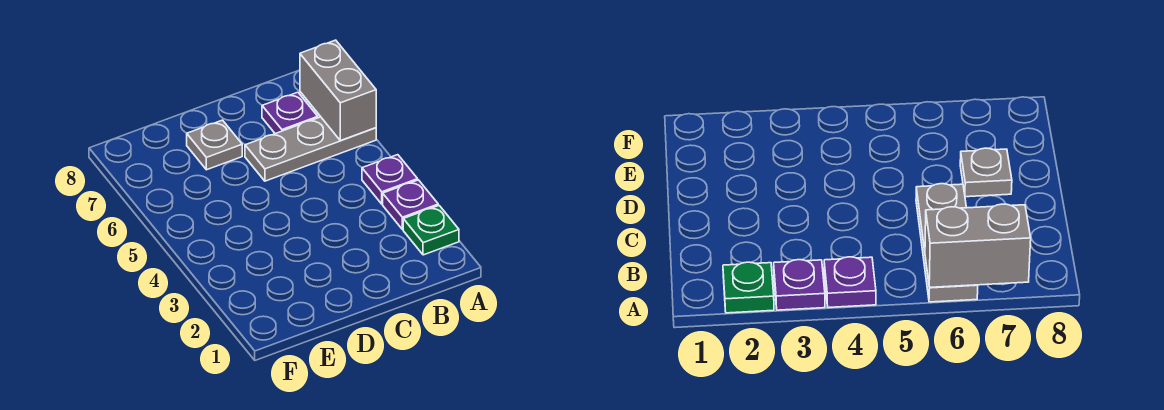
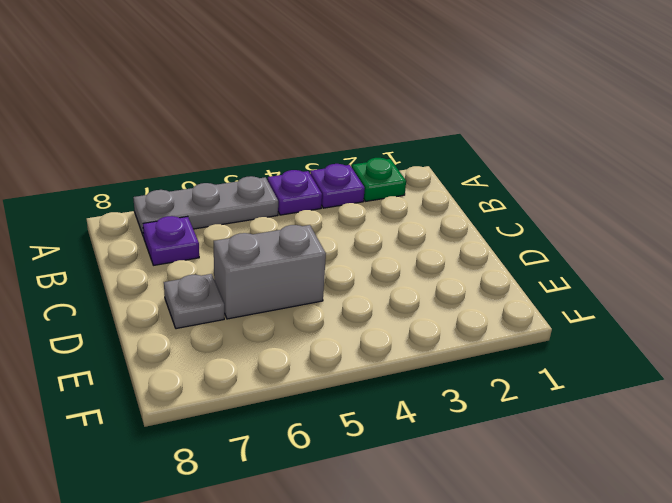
grey 1x3 plate [245,117,376,181] -> grey 1x3 plate turned to [133,176,278,237]
grey 1x2 brick [300,40,376,141] -> grey 1x2 brick moved to [214,225,326,319]

